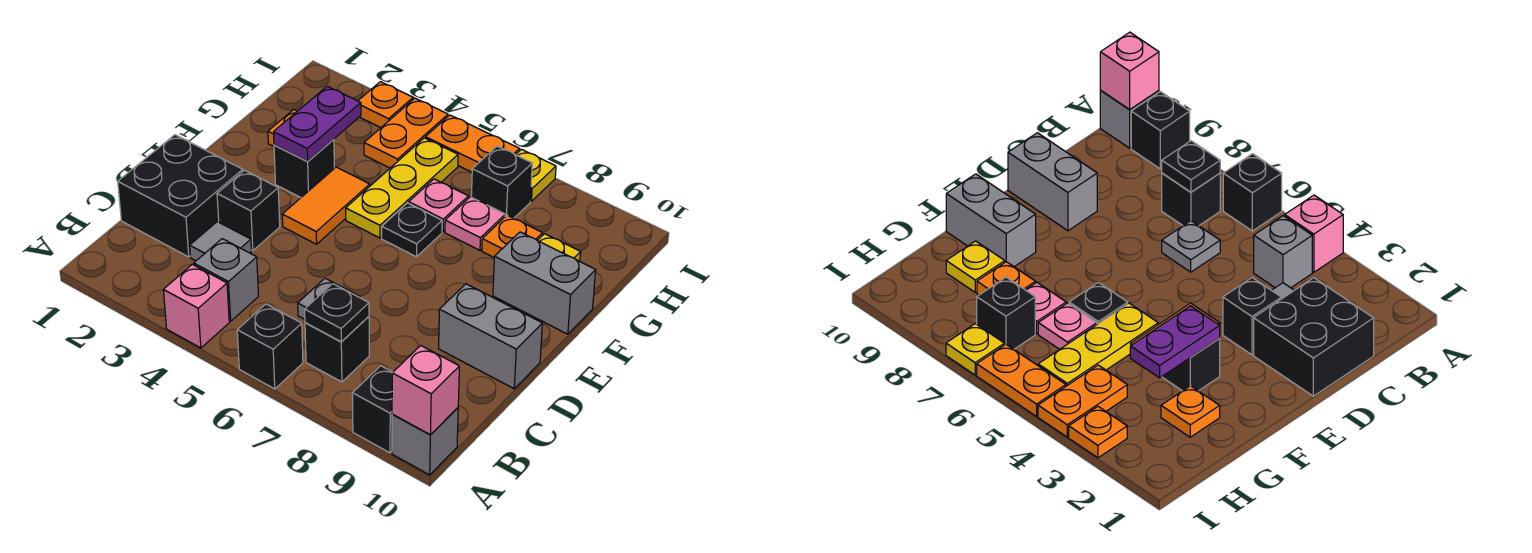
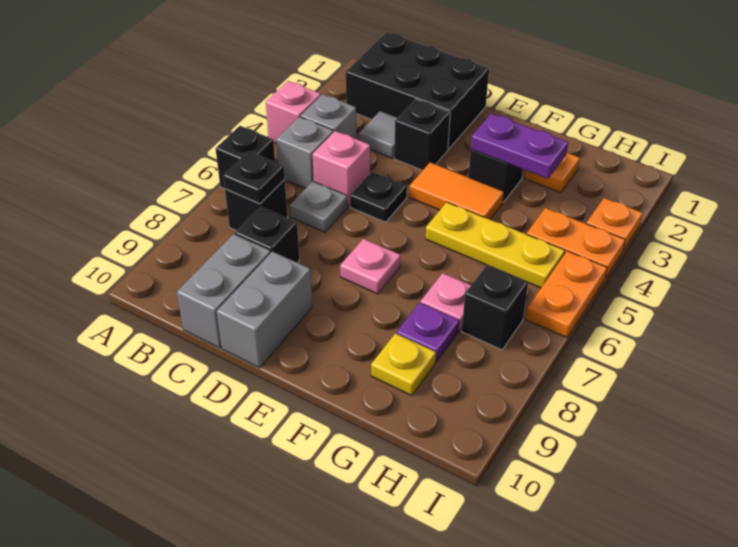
black 1x1 brick [352,366,393,453] -> black 1x1 brick moved to [235,207,300,263]
grey 1x1 brick [392,408,458,475] -> grey 1x1 brick moved to [276,117,333,189]
pink 1x1 brick [392,346,459,435] -> pink 1x1 brick moved to [313,131,370,207]
black 2x2 brick [118,135,243,257] -> black 2x3 brick [346,32,489,149]
black 1x1 plate [382,203,442,257] -> black 1x1 plate moved to [350,172,407,222]
grey 1x2 brick [493,232,596,334] -> grey 1x2 brick moved to [177,234,271,348]
pink 1x1 plate [409,179,468,232] -> pink 1x1 plate moved to [340,239,401,294]
orange 1x1 plate [482,215,543,257] -> purple 1x1 plate [397,303,460,362]
yellow 1x1 plate [516,149,556,201] -> none

